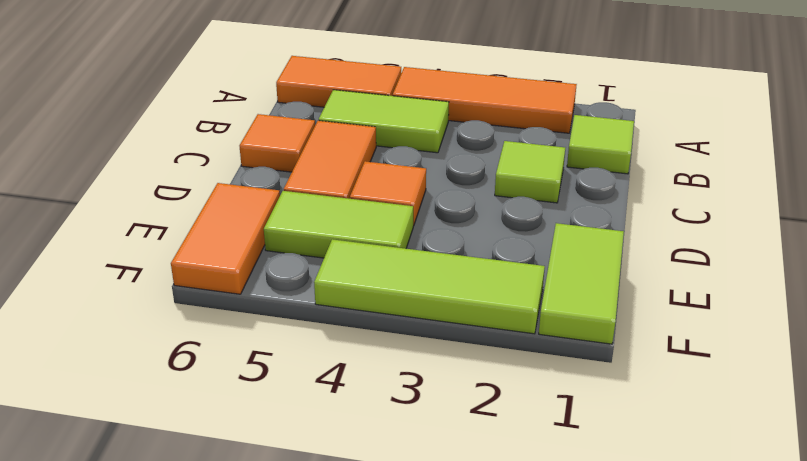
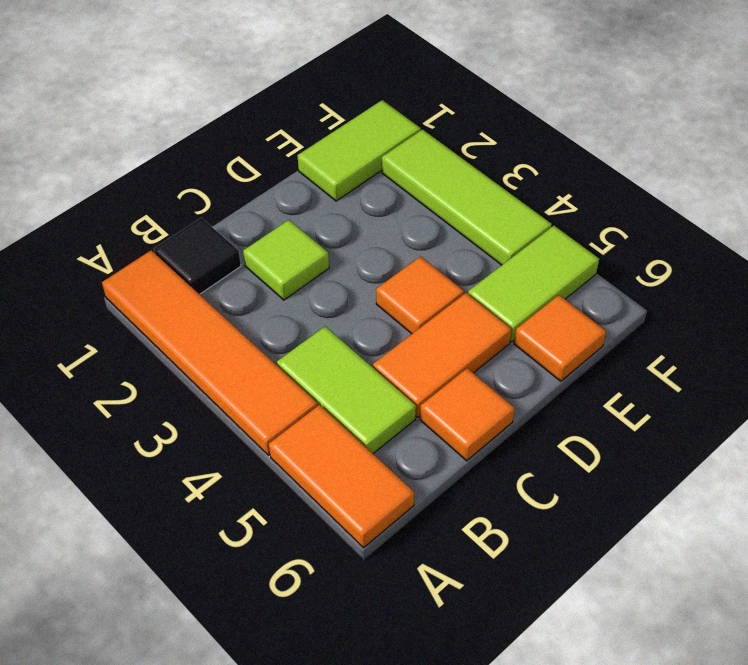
orange 1x3 tile [393,67,577,133] -> orange 1x4 tile [102,250,318,455]
lime 1x1 tile [567,115,634,174] -> black 1x1 tile [154,218,241,294]
lime 1x2 tile [264,191,413,258] -> lime 1x2 tile turned to [468,226,599,342]
orange 1x2 tile [171,183,280,294] -> orange 1x1 tile [514,295,606,381]

